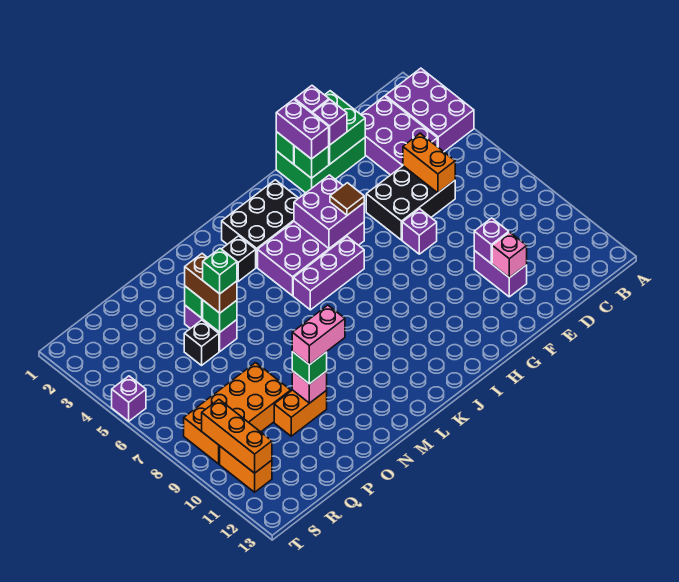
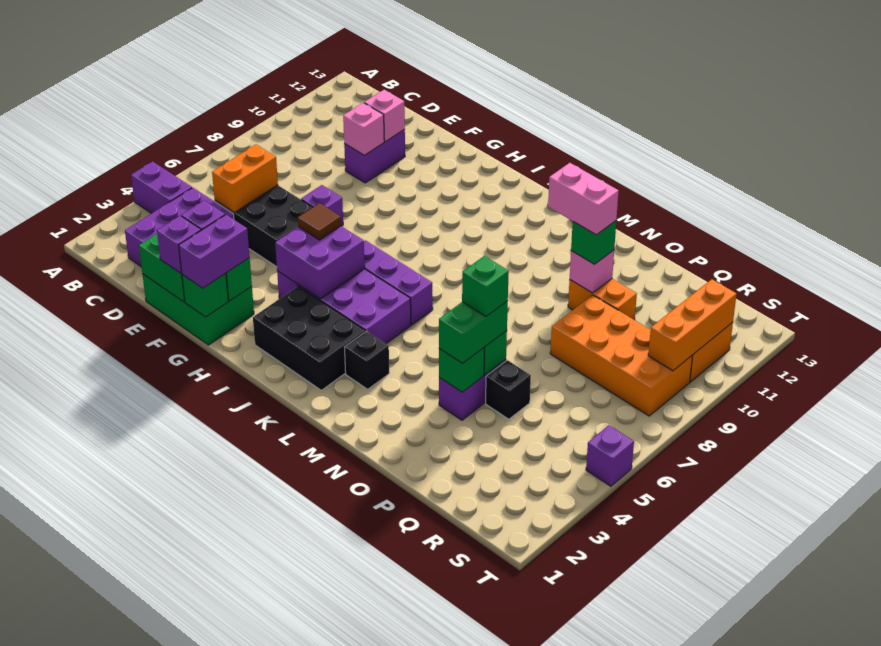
purple 2x3 brick [385,68,474,152] -> purple 1x2 brick [131,161,192,213]
purple 1x1 brick [474,218,509,264] -> pink 1x1 brick [343,103,384,155]
brown 1x2 brick [185,254,237,313] -> green 1x2 brick [439,301,508,364]

